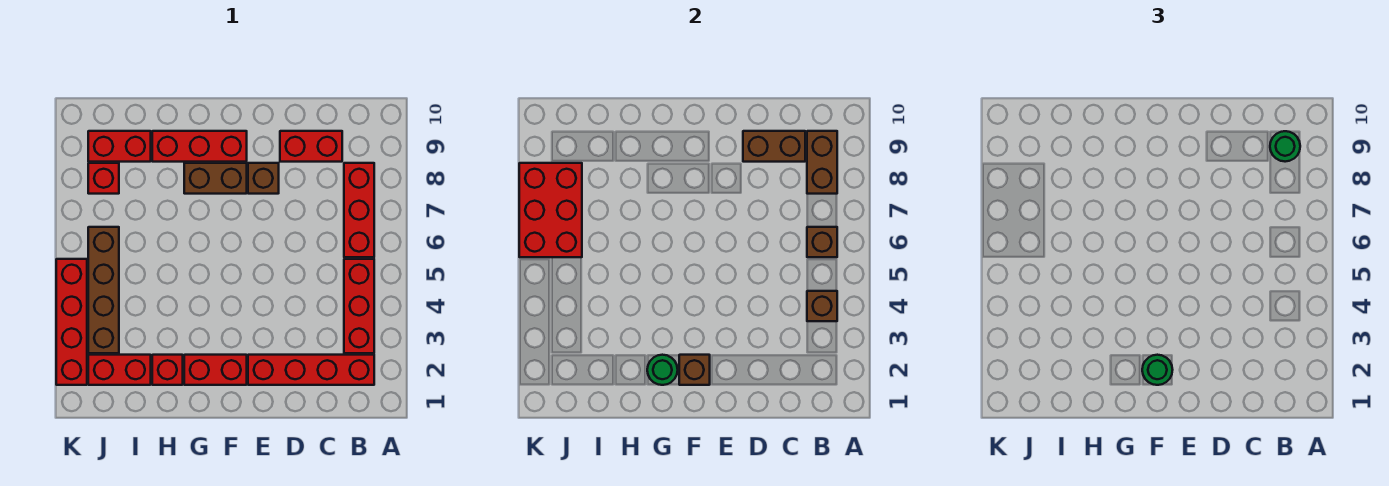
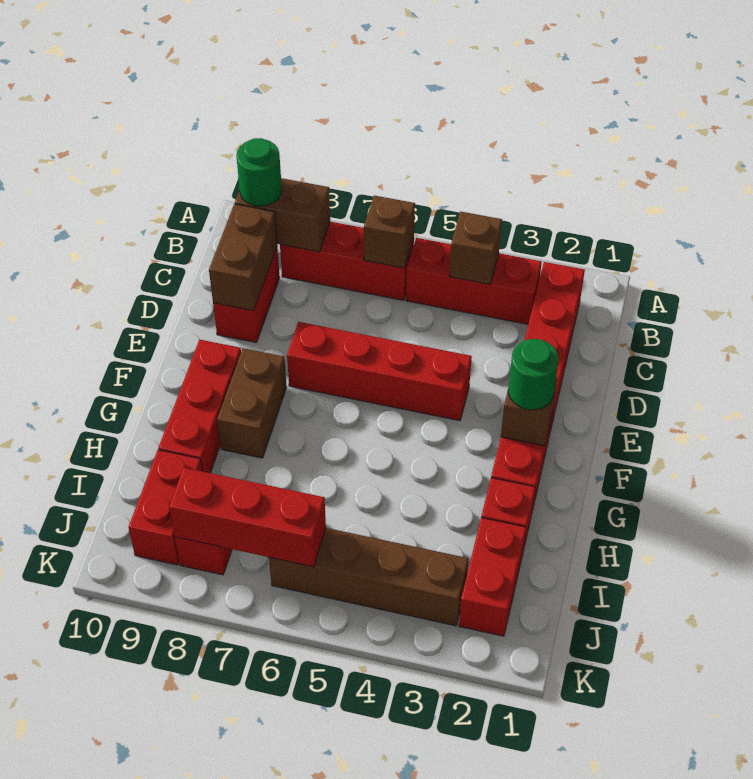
brown 1x1 brick [248,163,279,194] -> none
green 1x1 round brick [647,355,678,385] -> none
red 2x3 brick [519,163,582,257] -> red 1x3 brick [169,468,326,567]
red 1x4 brick [56,259,87,385] -> red 1x4 brick moved to [287,322,472,421]

